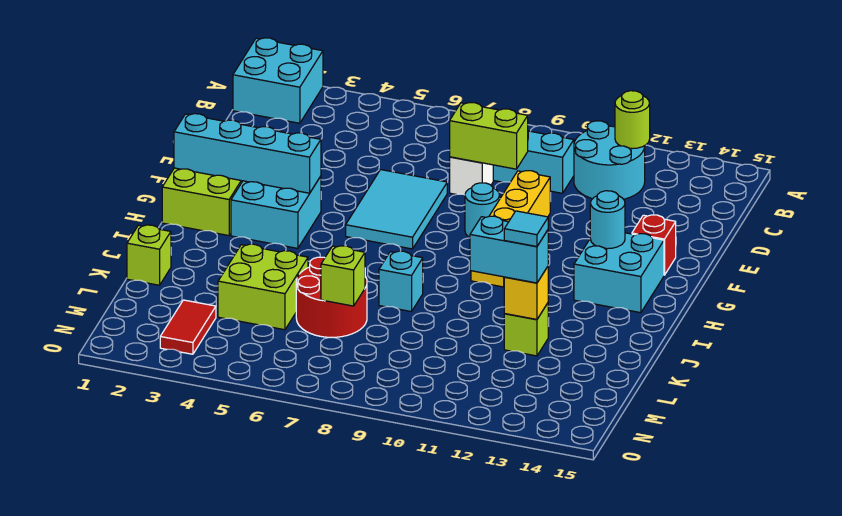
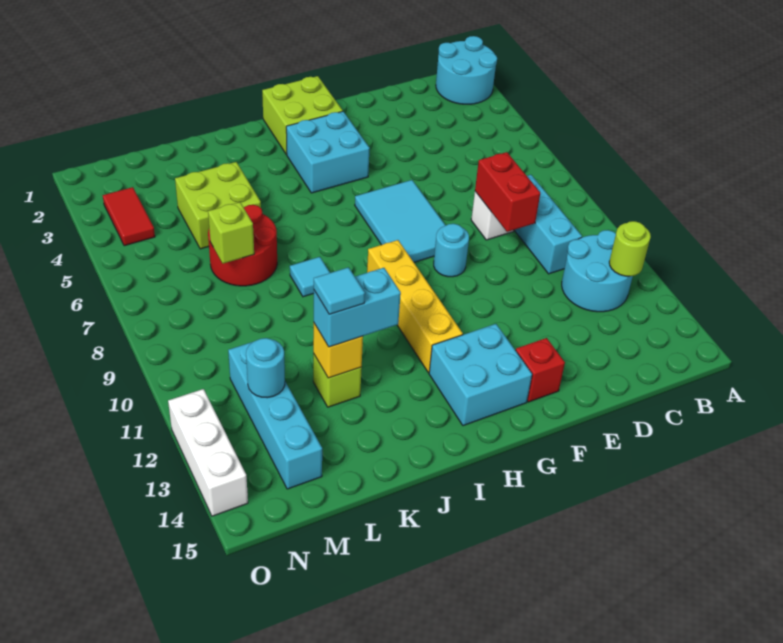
cyan 2x2 brick [233,38,323,123] -> cyan 2x2 round brick [436,36,497,104]
lime 1x2 brick [450,103,528,169] -> red 1x2 brick [475,152,540,232]
cyan 2x3 tile [346,170,447,249] -> cyan 2x3 tile turned to [355,180,446,262]
yellow 1x4 brick [471,171,550,287] -> yellow 1x4 brick turned to [367,240,463,373]
cyan 1x4 brick [174,114,321,193] -> cyan 1x4 brick moved to [228,342,322,489]
cyan 1x1 round brick [590,191,625,249] -> cyan 1x1 round brick moved to [246,338,285,398]
cyan 1x1 brick [379,251,423,312] -> cyan 1x1 tile [290,257,330,297]
lime 1x1 brick [127,225,171,285] -> none
cyan 1x2 brick [470,216,548,283] -> cyan 1x2 brick turned to [314,268,401,347]
red 1x2 tile [160,300,216,354] -> red 1x2 tile turned to [103,187,155,246]
none -> white 1x3 brick [168,389,248,516]

